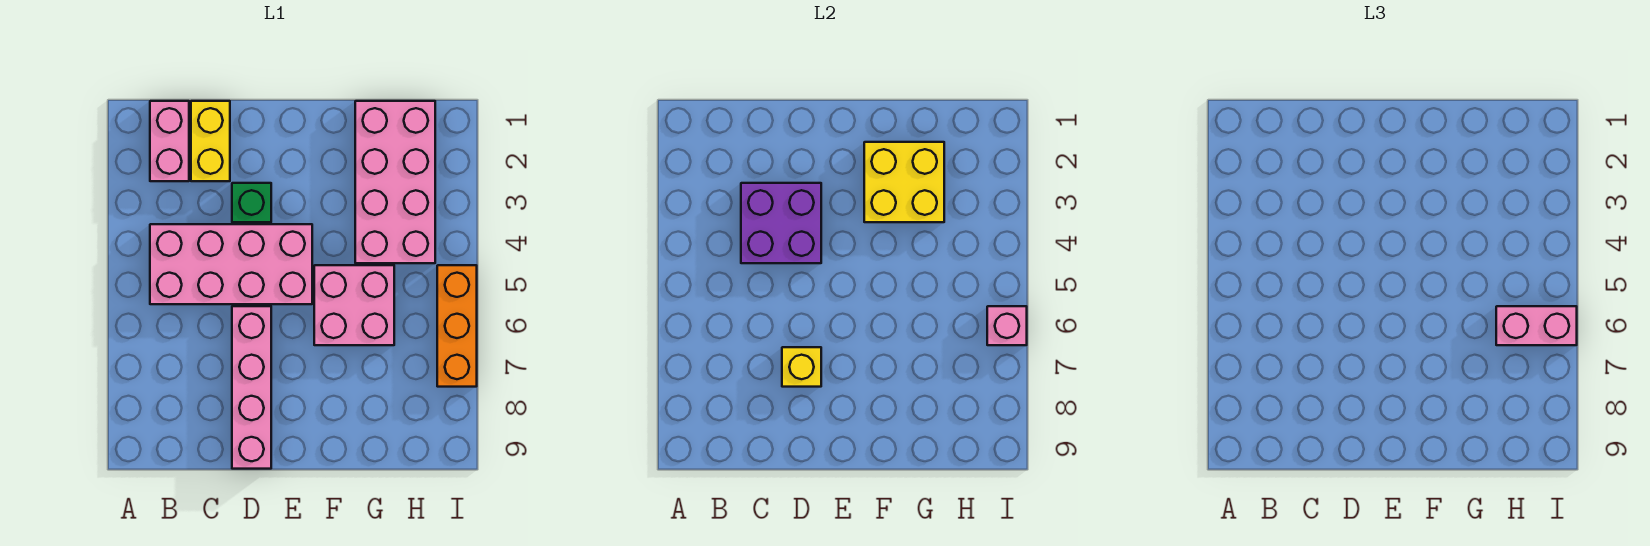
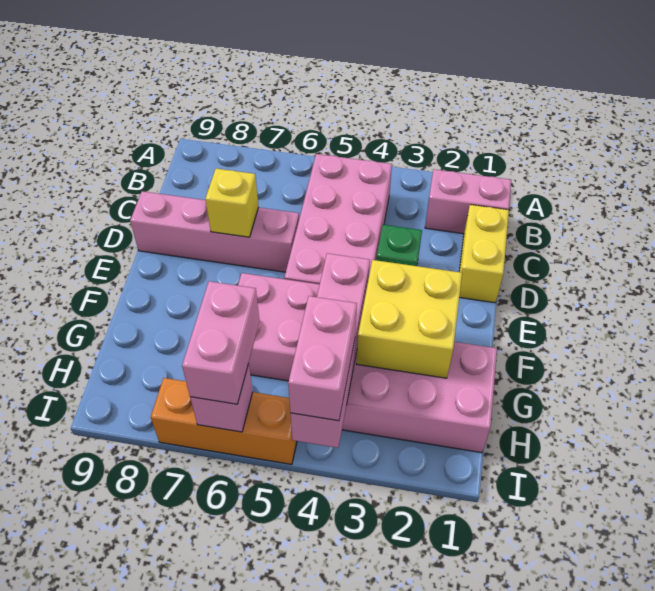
yellow 1x2 brick [191,101,230,181] -> yellow 1x2 brick turned to [459,205,509,303]
purple 2x2 brick [741,183,821,263] -> none
none -> pink 1x4 brick [291,253,370,448]
none -> pink 1x2 brick [288,296,357,421]

